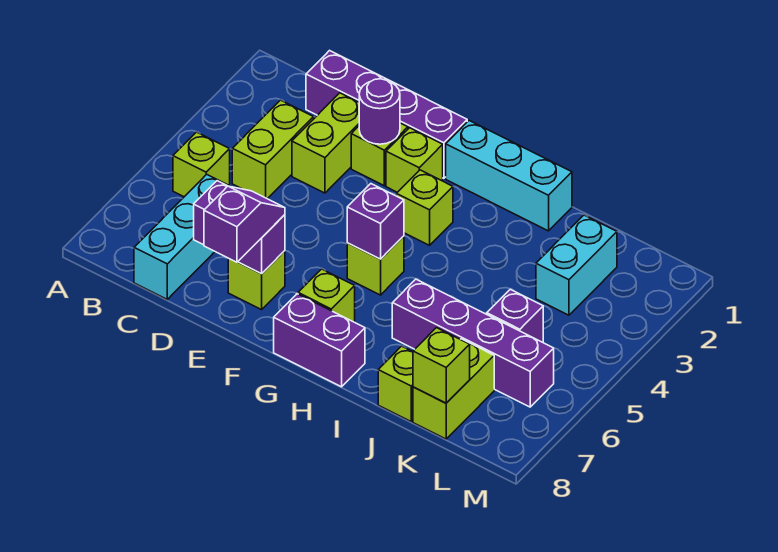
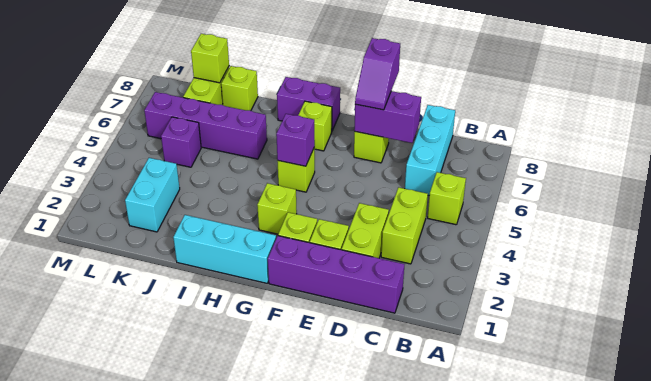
purple 1x1 round brick [359,79,400,144] -> none

